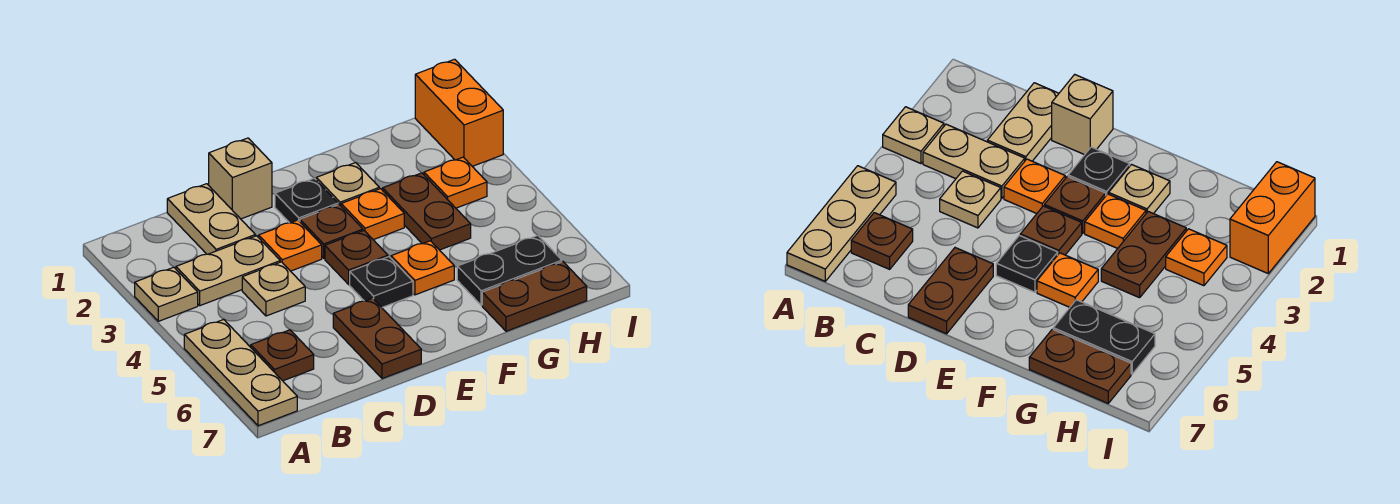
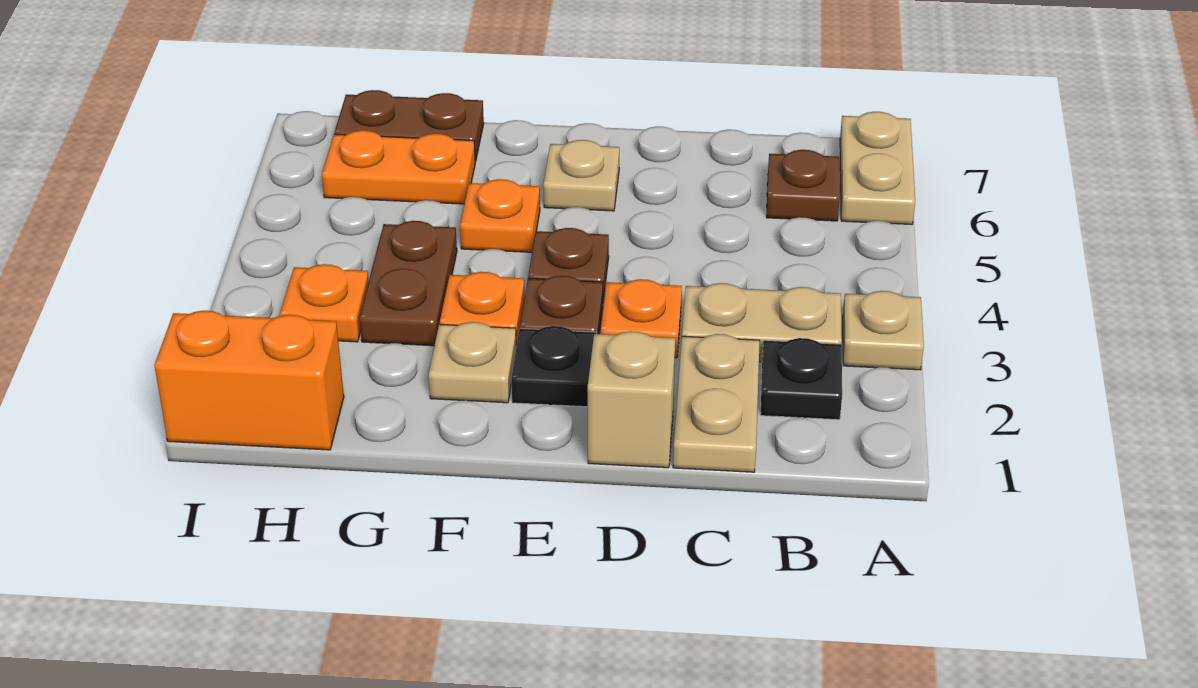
tan 1x3 plate [184,319,297,426] -> tan 1x2 plate [840,112,915,225]
tan 1x1 plate [242,262,305,316] -> tan 1x1 plate moved to [543,140,619,211]
brown 1x2 plate [333,298,421,379] -> none
black 1x1 plate [350,257,413,307] -> black 1x1 plate moved to [760,338,842,420]
black 1x2 plate [457,236,562,305] -> orange 1x2 plate [322,130,475,204]
orange 1x2 brick [415,59,503,166] -> orange 1x2 brick turned to [154,311,344,450]

